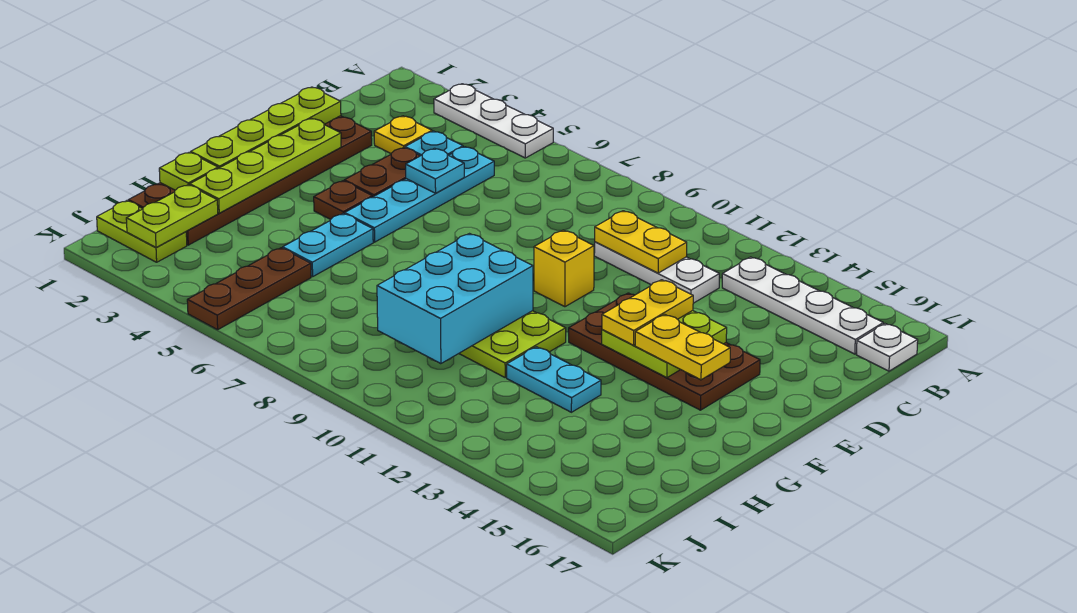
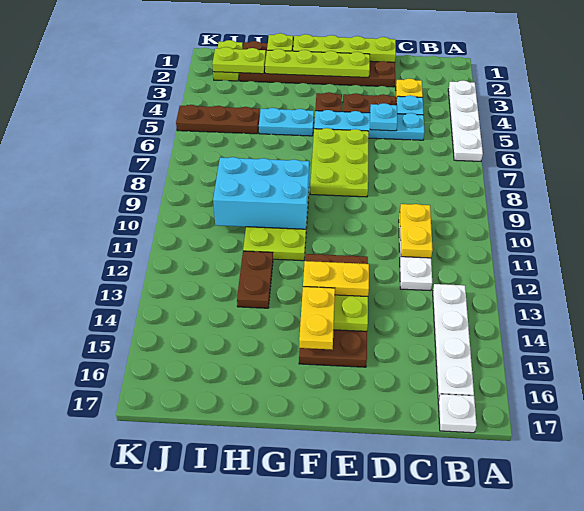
white 1x3 plate [434,84,553,158] -> white 1x4 plate [448,80,483,161]
none -> lime 2x3 plate [310,128,369,197]
yellow 1x1 brick [534,230,594,307] -> none
cyan 1x2 plate [507,347,601,412] -> brown 1x2 plate [237,251,273,308]

